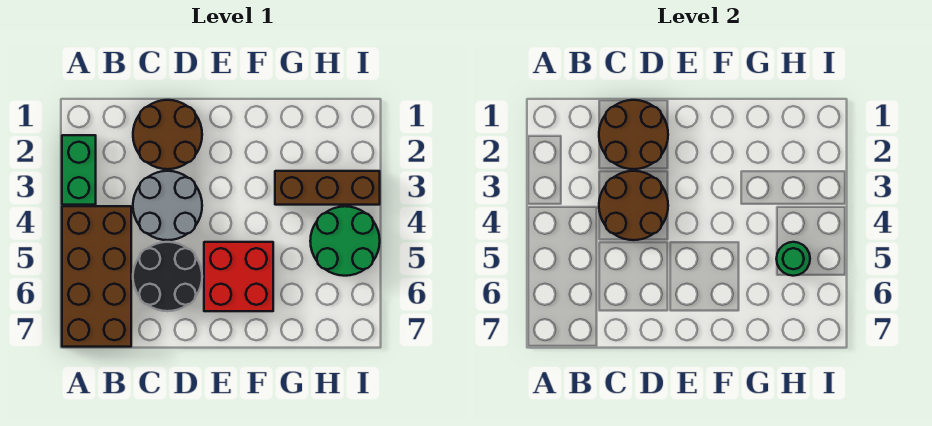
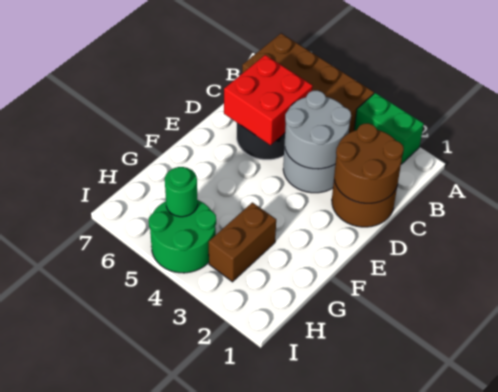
brown 2x2 round brick [599,171,668,240] -> grey 2x2 round brick [285,90,351,169]
red 2x2 brick [204,242,273,311] -> red 2x2 brick moved to [224,55,312,145]
brown 1x3 brick [275,171,380,205] -> brown 1x2 brick [209,203,276,282]

